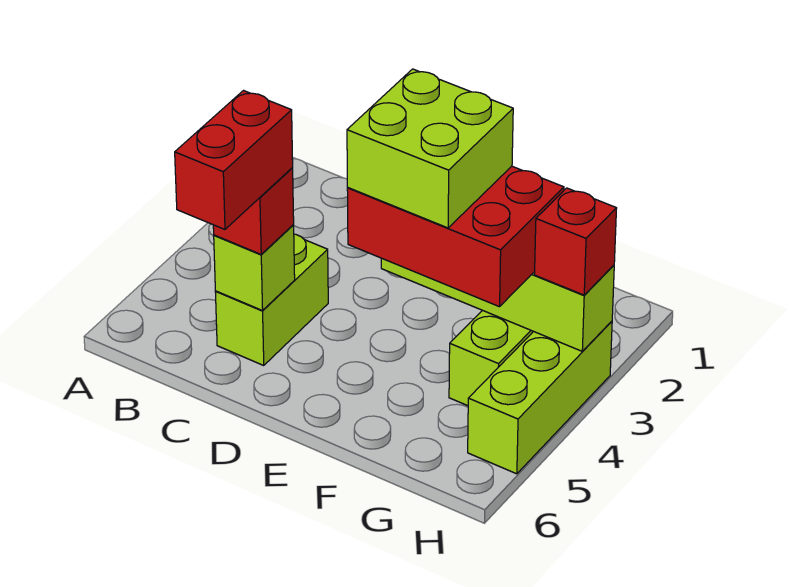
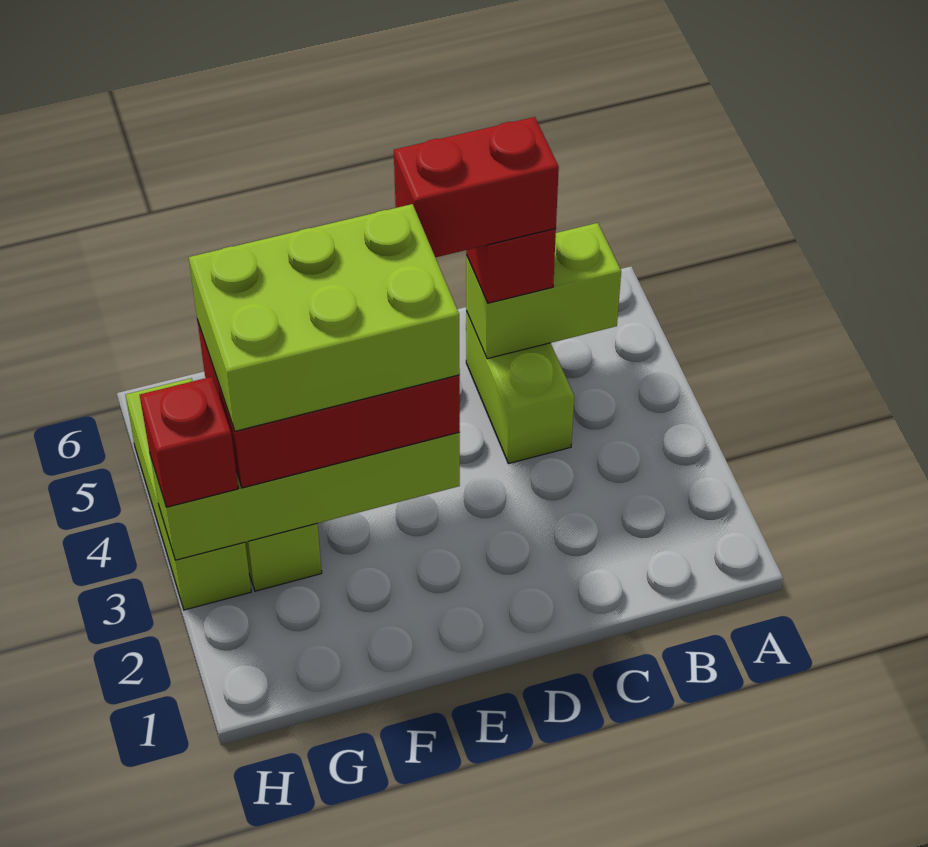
lime 1x1 brick [214,225,295,311] -> lime 1x2 brick [466,223,621,359]
red 1x2 brick [175,91,293,229] -> red 1x2 brick turned to [394,117,559,257]
lime 2x2 brick [347,69,513,228] -> lime 2x3 brick [189,204,460,431]

